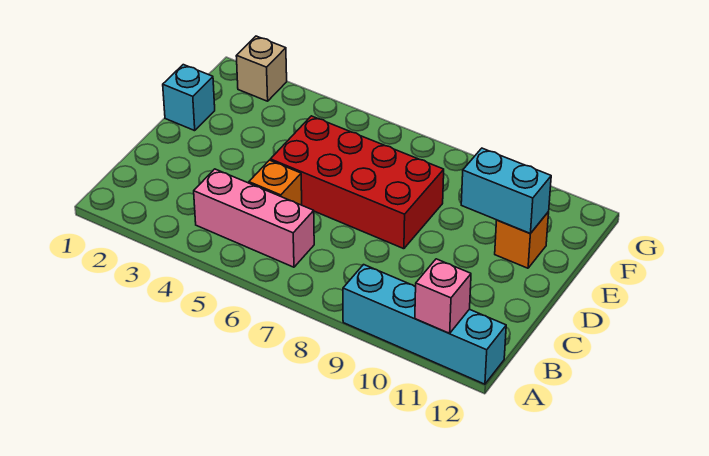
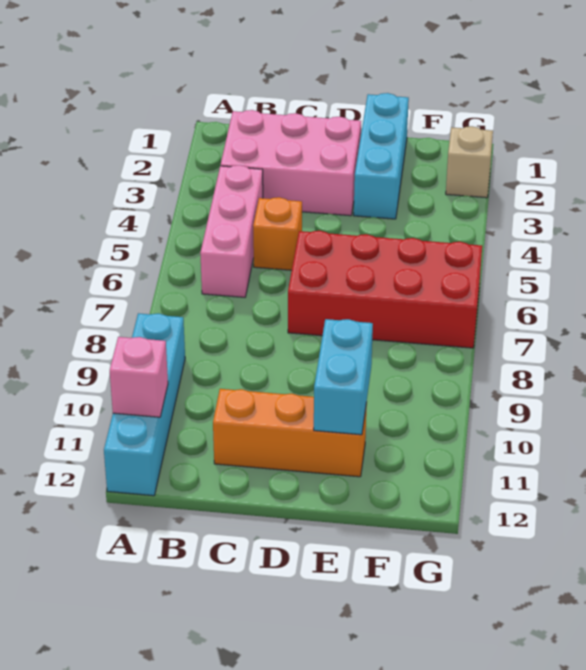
none -> pink 2x3 brick [221,110,361,216]
red 2x4 brick [270,116,444,249] -> red 2x4 brick turned to [288,231,482,348]
cyan 1x1 brick [163,65,215,131] -> cyan 1x3 brick [354,93,409,219]
orange 1x1 brick [495,212,549,268] -> orange 1x3 brick [213,389,367,477]

